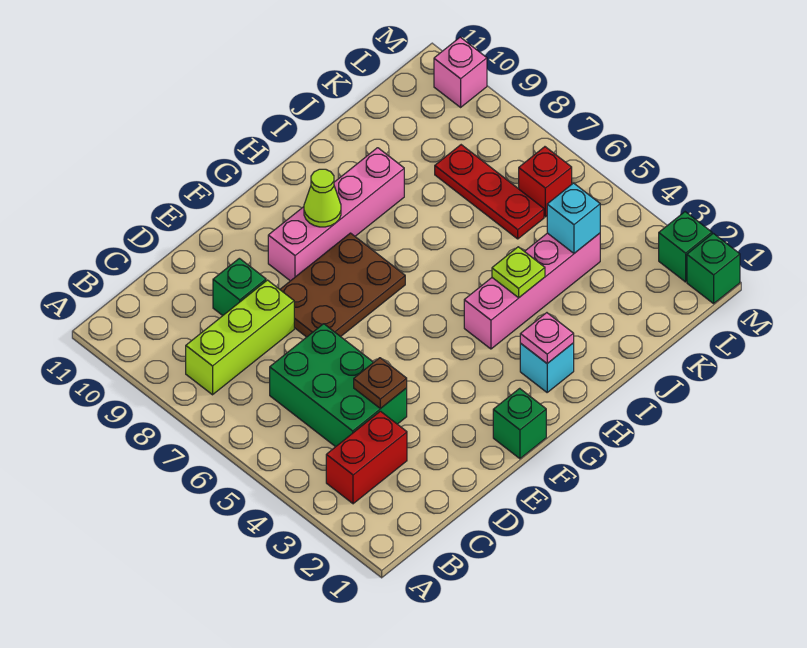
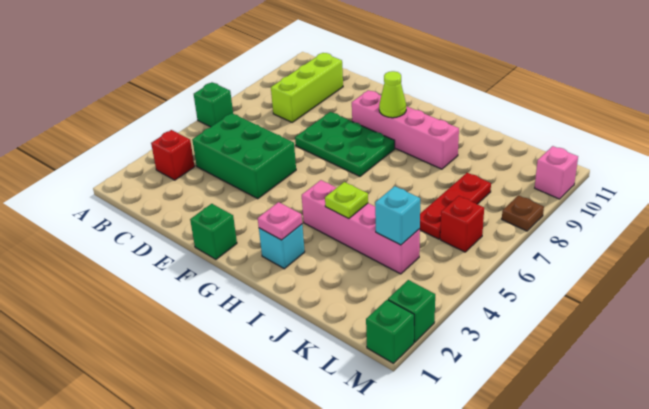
red 1x2 brick [326,411,407,504] -> red 1x1 brick [151,130,195,180]
lime 1x3 brick [186,280,294,395] -> lime 1x3 brick turned to [271,53,343,122]
green 2x3 brick [270,324,407,447] -> green 2x3 brick turned to [192,113,296,199]
brown 1x1 plate [354,358,407,409] -> brown 1x1 plate moved to [502,195,544,231]
green 1x1 brick [213,258,266,316] -> green 1x1 brick moved to [194,82,233,127]
brown 2x3 plate [280,233,405,337] -> green 2x3 plate [295,112,395,176]

